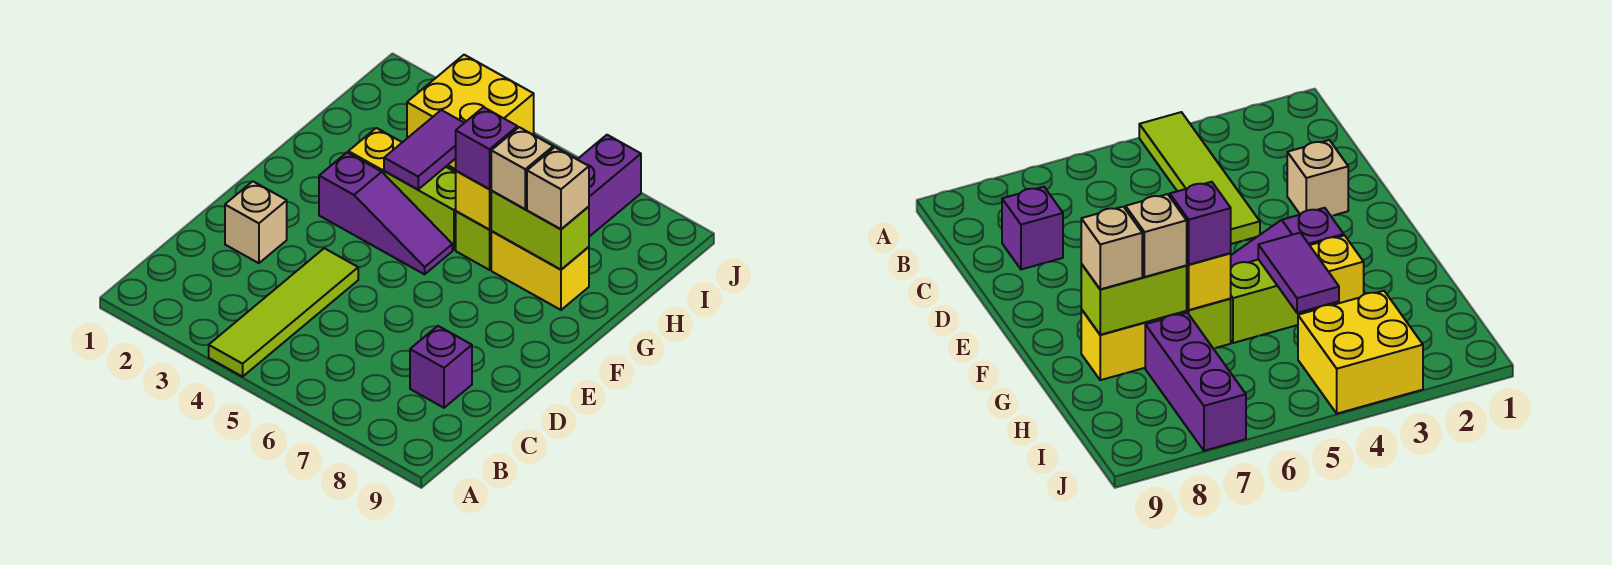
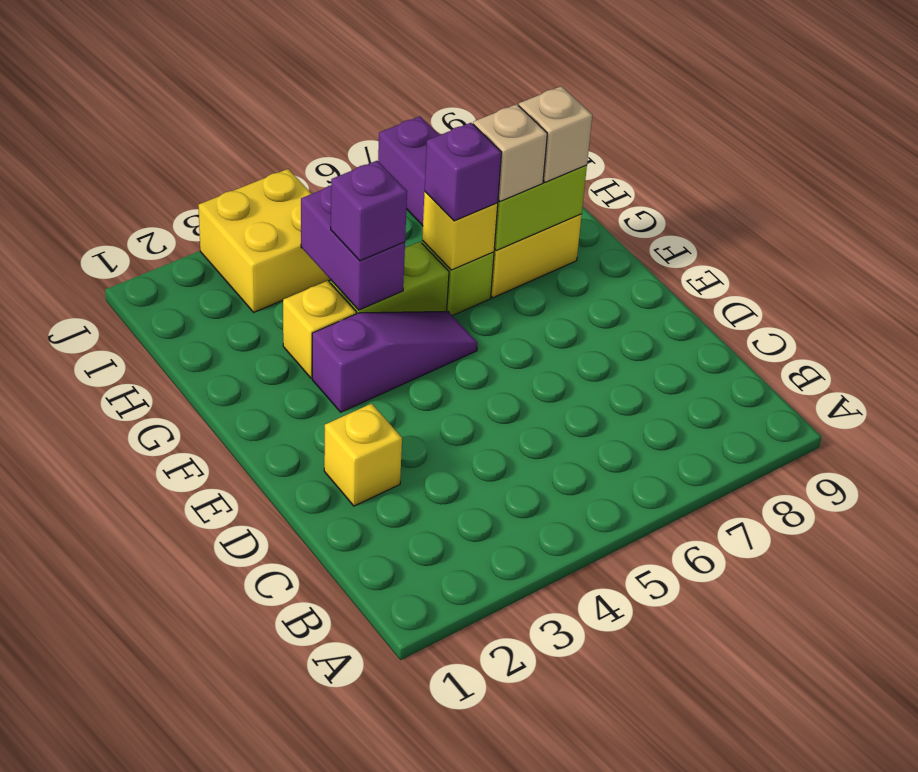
lime 1x4 tile [209,248,358,377] -> none
purple 1x1 brick [410,326,472,408] -> purple 1x1 brick moved to [331,161,407,261]
tan 1x1 brick [225,181,287,263] -> yellow 1x1 brick [324,404,402,506]
purple 1x2 tile [384,110,464,190] -> purple 1x2 brick [301,185,405,310]

